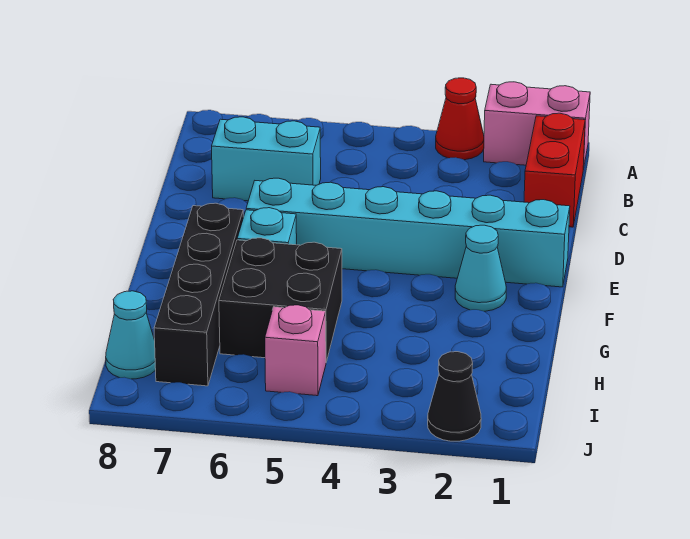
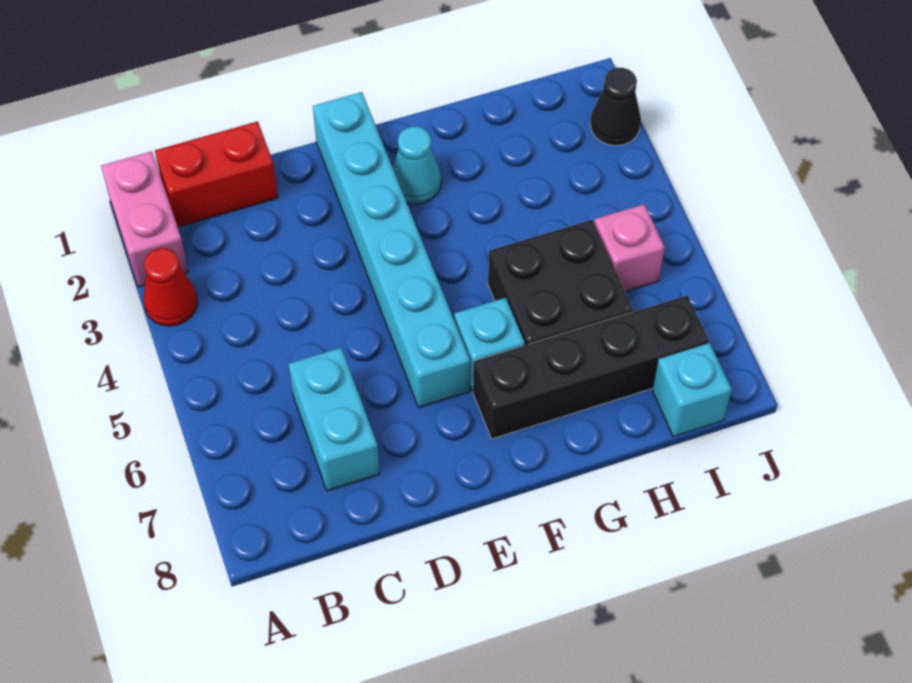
cyan 1x1 cone [106,291,156,379] -> cyan 1x1 brick [653,343,732,437]

